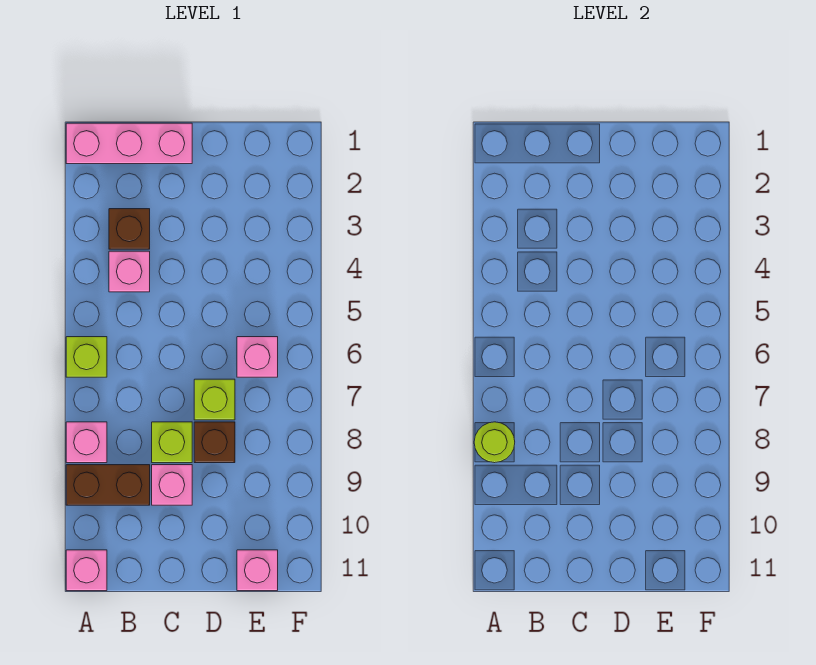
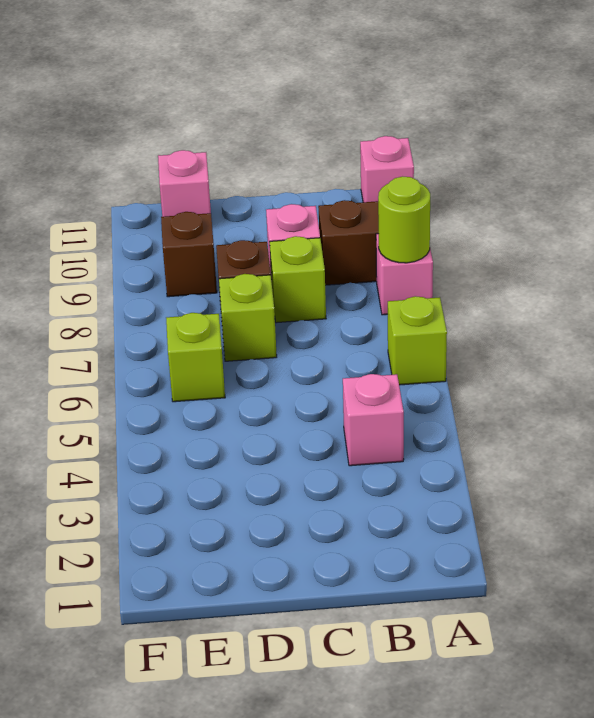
pink 1x3 brick [66,123,192,164] -> none
brown 1x1 brick [109,209,150,249] -> brown 1x1 brick moved to [161,212,217,297]
pink 1x1 brick [237,337,278,377] -> lime 1x1 brick [166,313,225,402]

